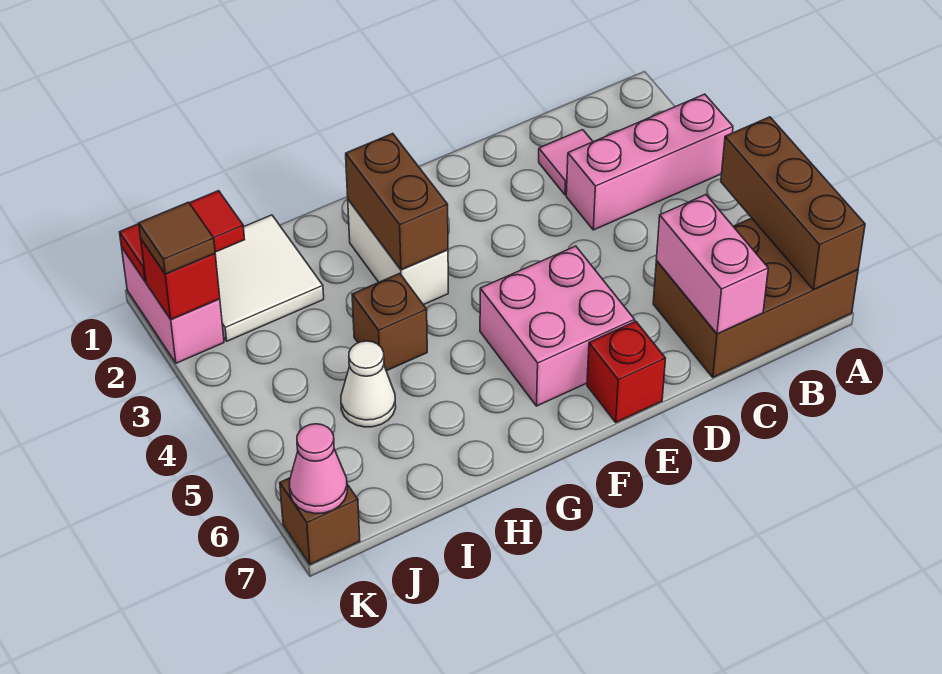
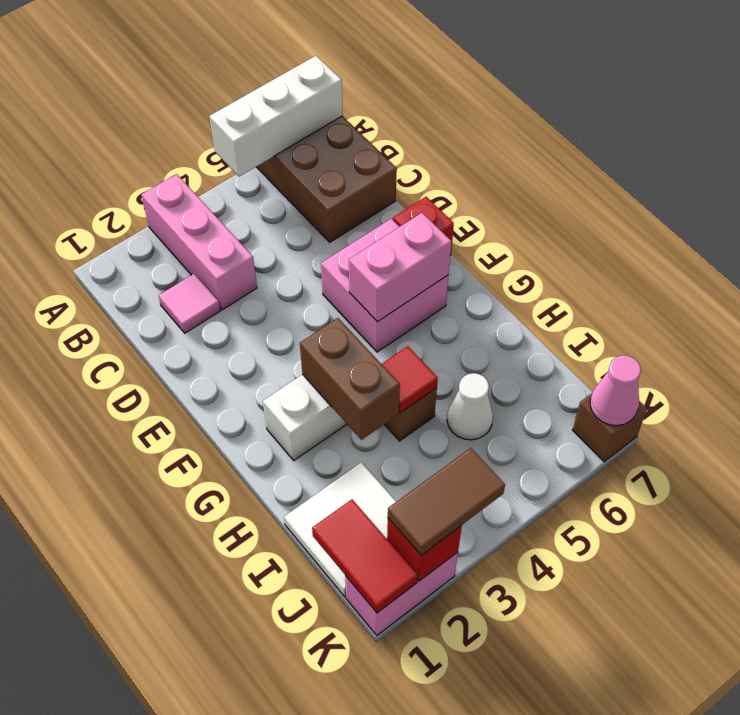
brown 1x3 brick [721,117,865,290] -> white 1x3 brick [210,56,343,177]
pink 1x2 brick [656,195,768,334] -> pink 1x2 brick moved to [349,213,451,322]
brown 1x2 brick [346,134,448,270] -> brown 1x2 brick turned to [300,318,400,440]
none -> red 1x1 tile [382,346,438,413]
brown 1x1 tile [139,202,215,274] -> brown 1x2 tile [388,448,505,555]

